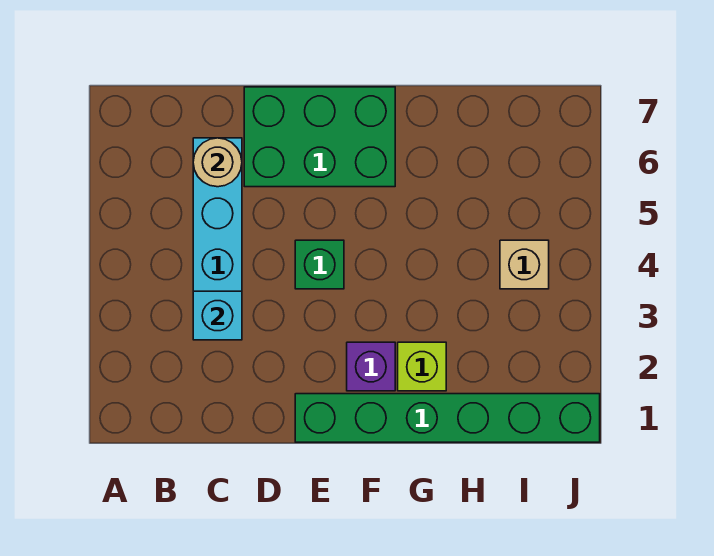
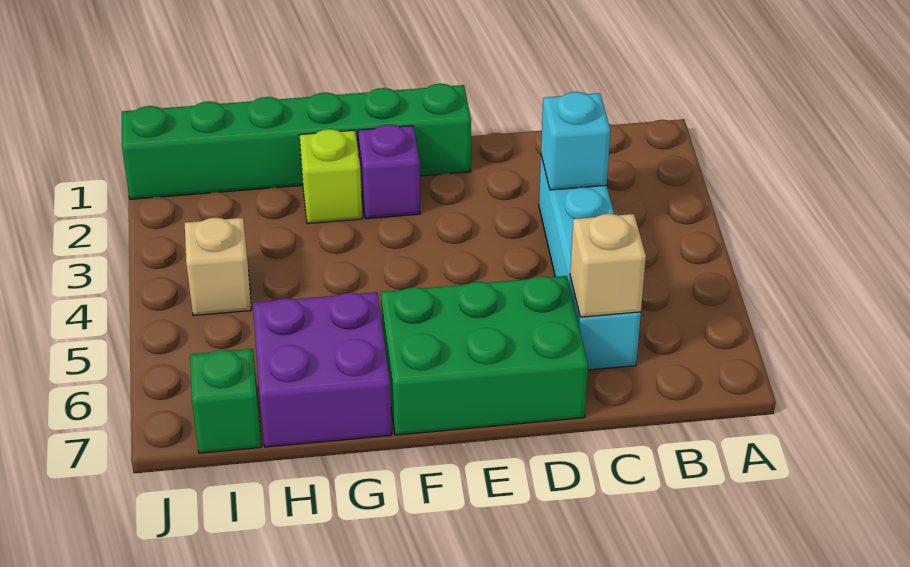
tan 1x1 round brick [193,138,242,187] -> tan 1x1 brick [570,214,646,317]
green 1x1 brick [295,240,344,289] -> green 1x1 brick moved to [190,349,261,453]
none -> purple 2x2 brick [253,292,392,447]

